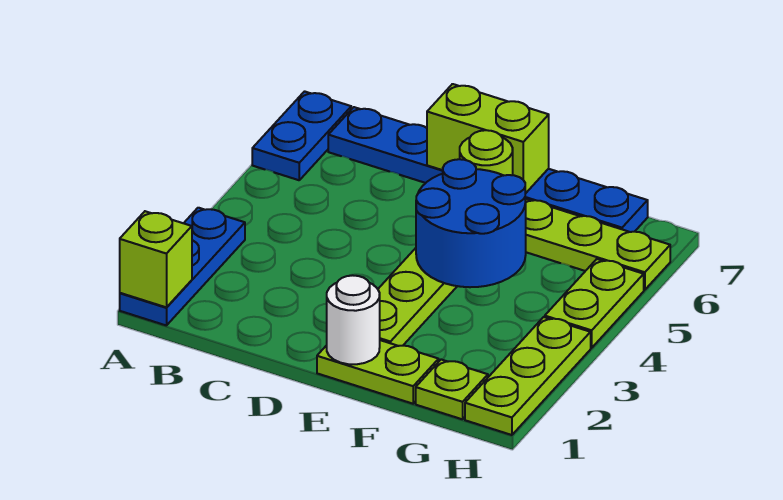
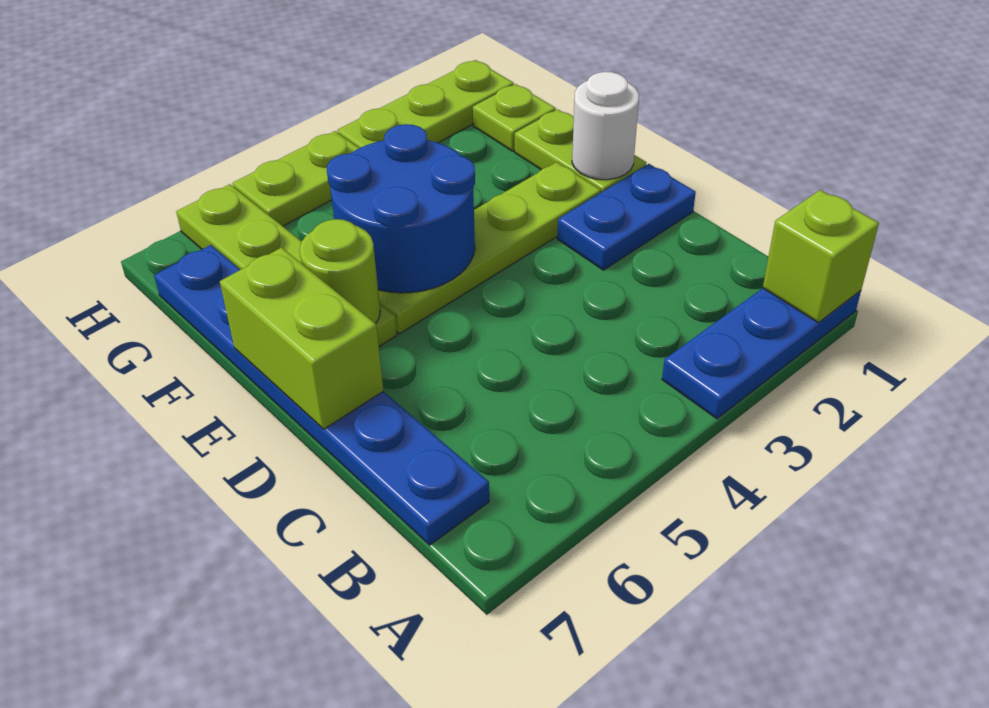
blue 1x2 plate [252,91,351,180] -> blue 1x2 plate moved to [557,164,696,270]

